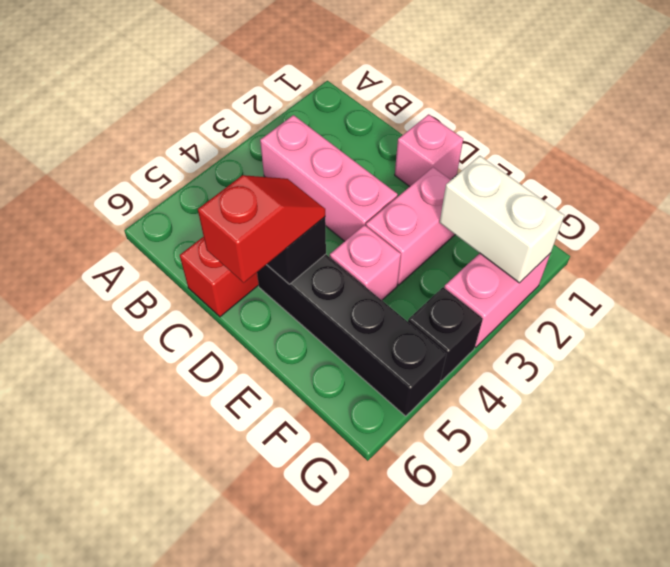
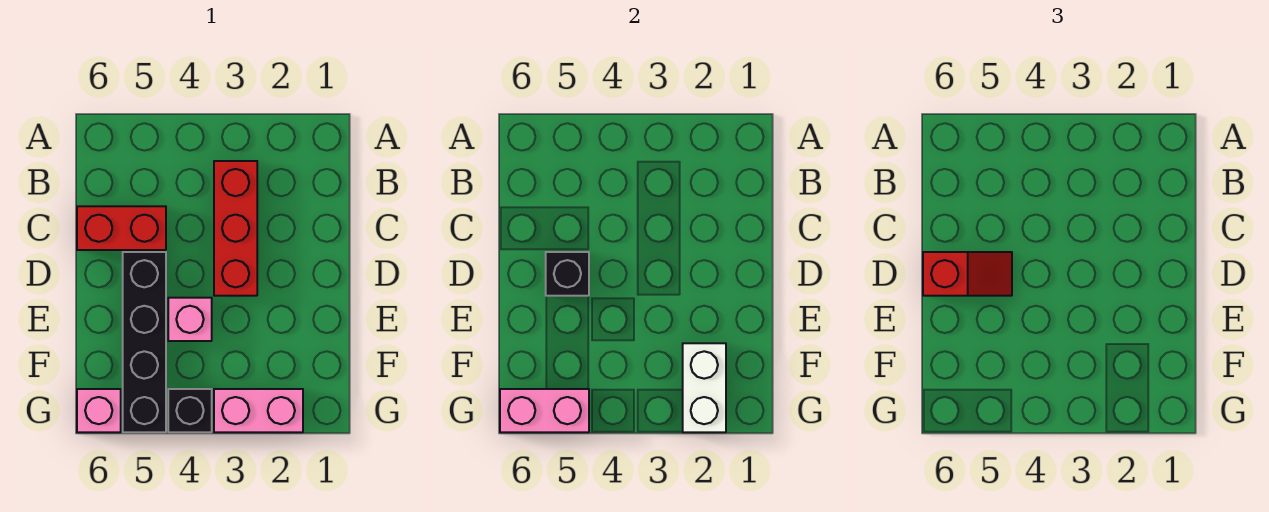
pink 1x3 brick [260,115,398,241] -> red 1x3 brick [214,161,257,296]
pink 1x1 brick [395,114,463,187] -> pink 1x1 brick moved to [77,389,121,432]
pink 1x2 brick [366,167,455,285] -> pink 1x2 brick moved to [500,389,589,432]

